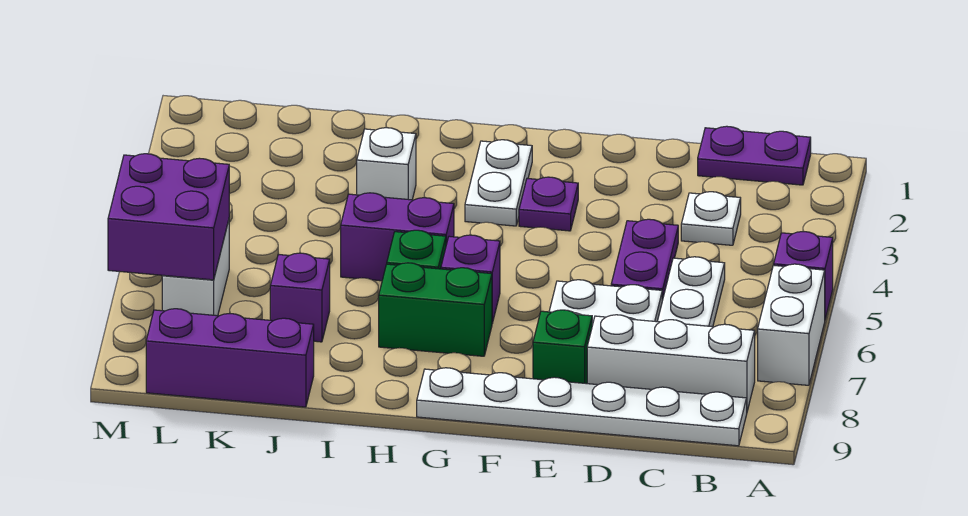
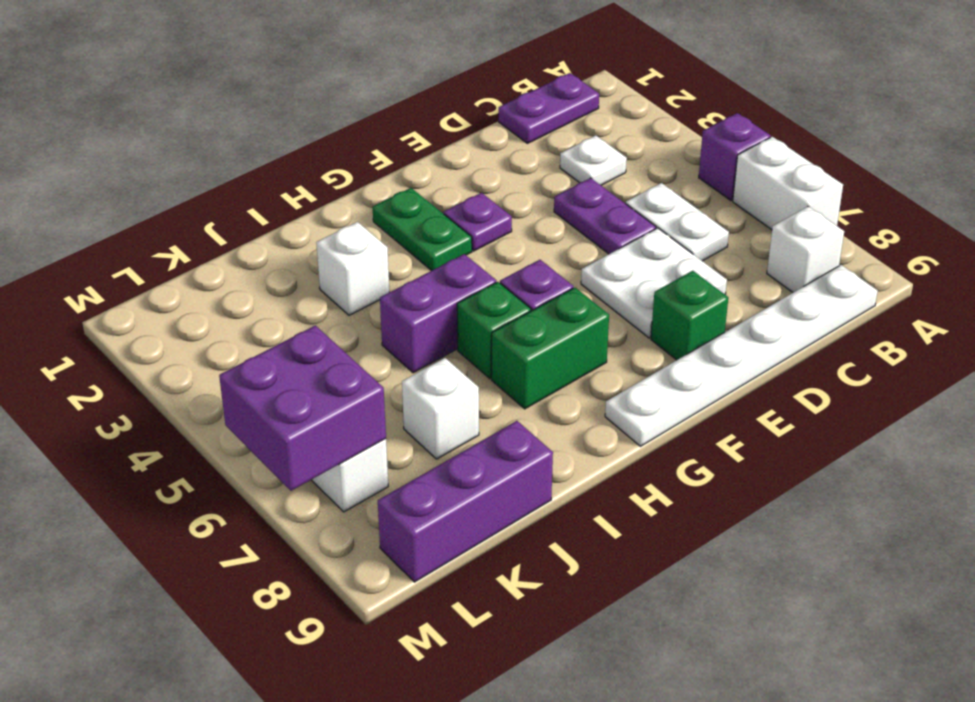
white 1x3 brick [587,315,755,411] -> white 1x1 brick [767,206,844,292]
white 1x2 plate [465,140,532,226] -> green 1x2 plate [373,188,472,271]
purple 1x1 brick [270,253,330,342] -> white 1x1 brick [402,358,479,459]

